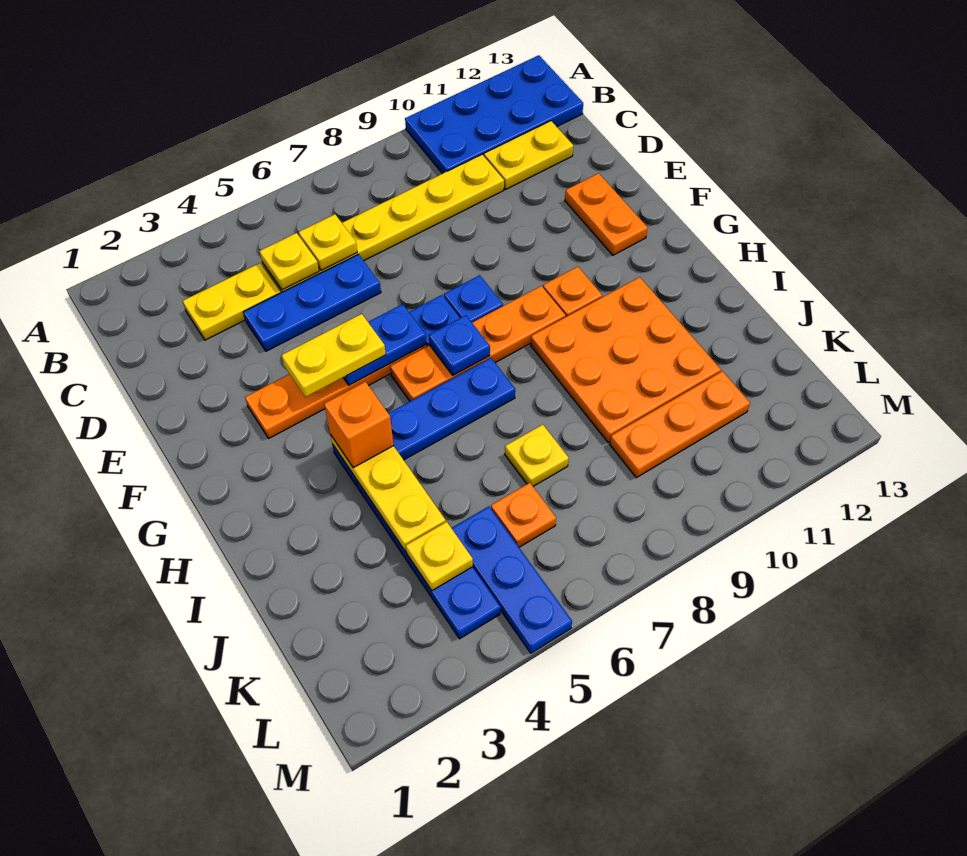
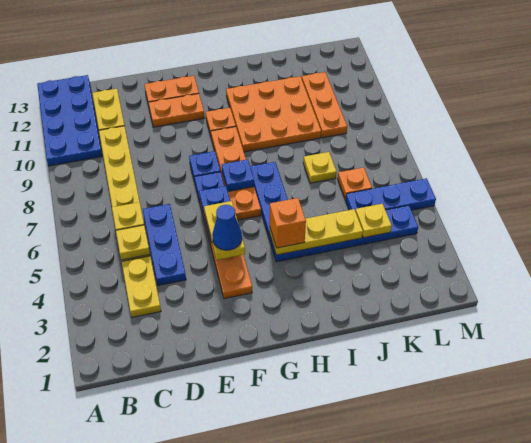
none -> orange 1x2 plate [148,94,205,127]
none -> blue 1x1 cone [212,205,242,250]

